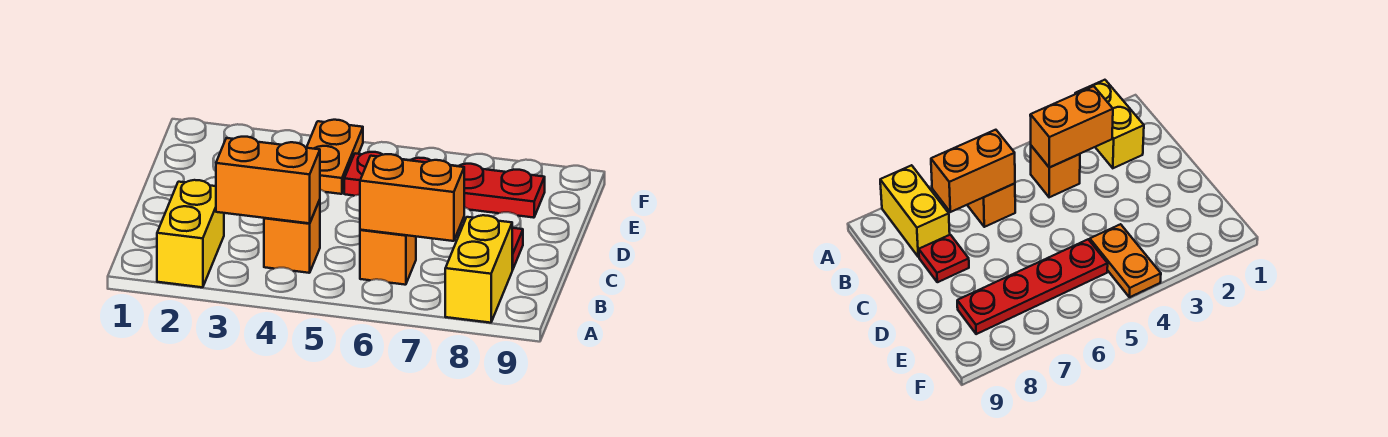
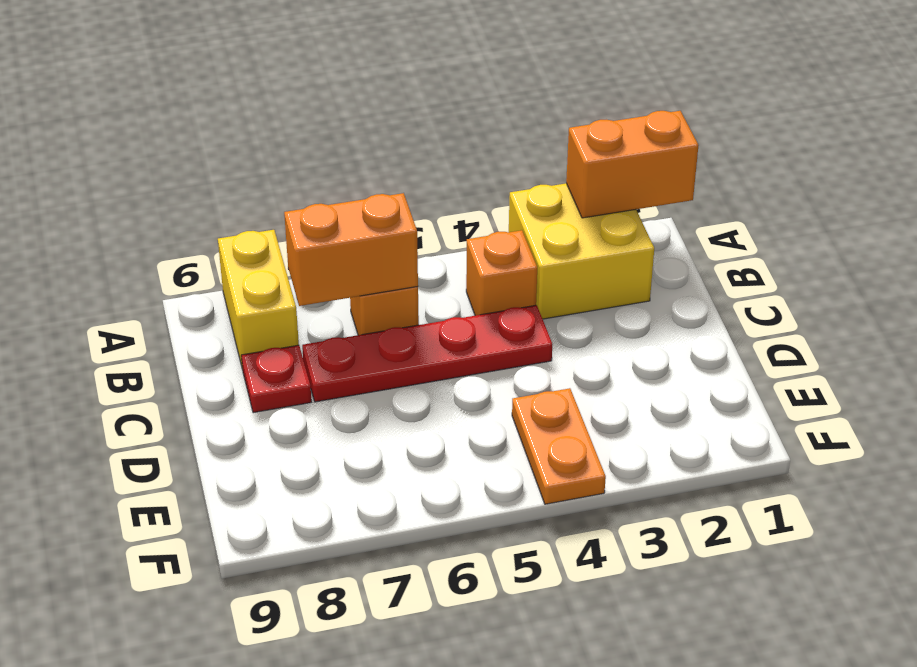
yellow 1x2 brick [157,180,224,287] -> yellow 2x2 brick [509,183,654,319]
orange 1x2 brick [216,137,320,223] -> orange 1x2 brick moved to [566,111,699,218]
red 1x4 plate [344,152,545,218] -> red 1x4 plate moved to [302,305,552,402]

